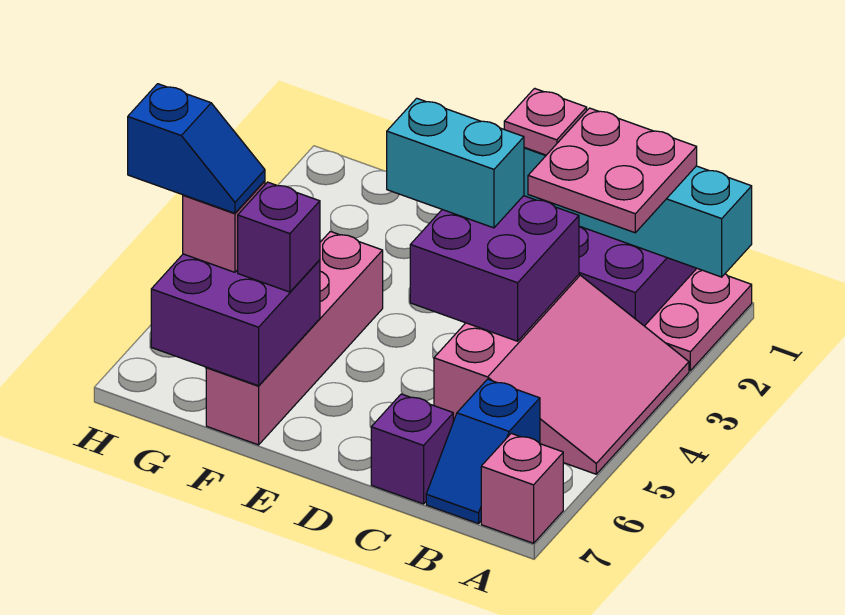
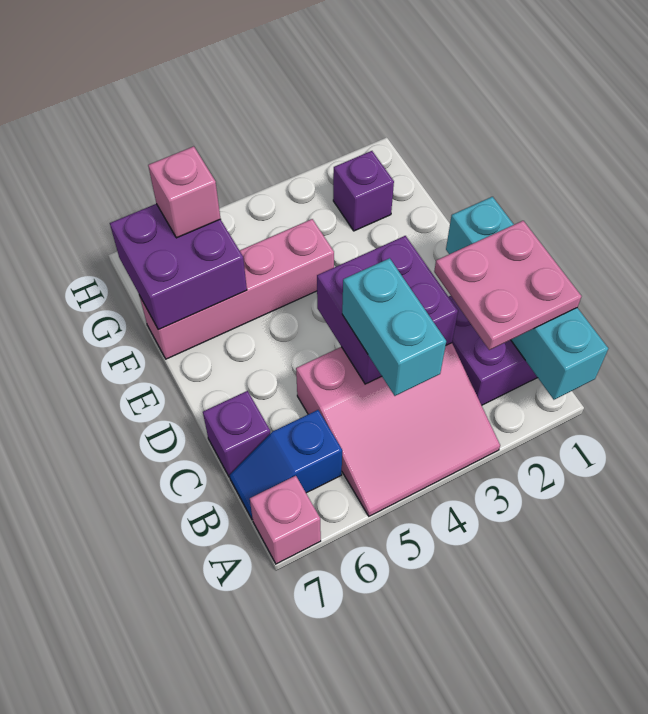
pink 1x2 plate [645,269,752,371] -> none
pink 1x1 plate [504,88,587,155] -> none
cyan 1x2 brick [387,98,524,228] -> cyan 1x2 brick moved to [342,258,446,396]
purple 1x1 brick [238,182,320,292] -> purple 1x1 brick moved to [333,151,394,231]
blue 1x2 slope [128,84,265,213] -> none

